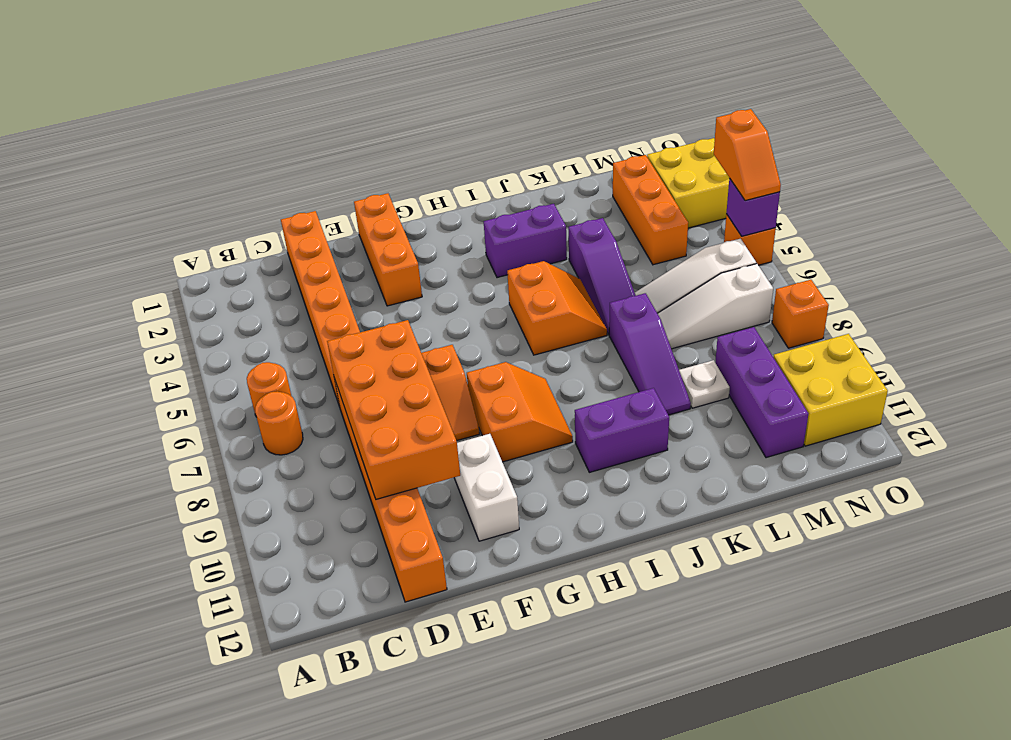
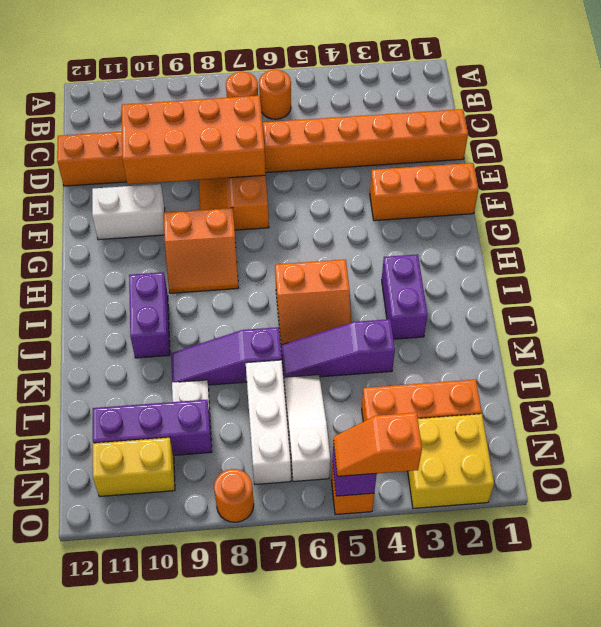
white 1x3 slope [657,264,773,349] -> white 1x3 brick [246,360,291,484]
yellow 2x2 brick [773,334,888,446] -> yellow 1x2 brick [93,437,175,497]
orange 1x1 brick [772,280,829,348] -> orange 1x1 round brick [214,469,254,522]

